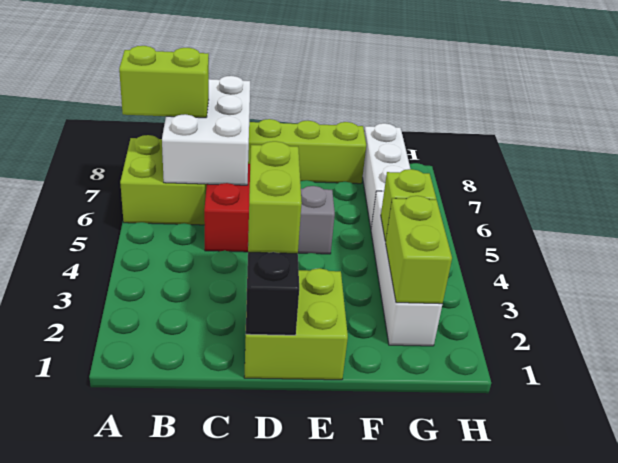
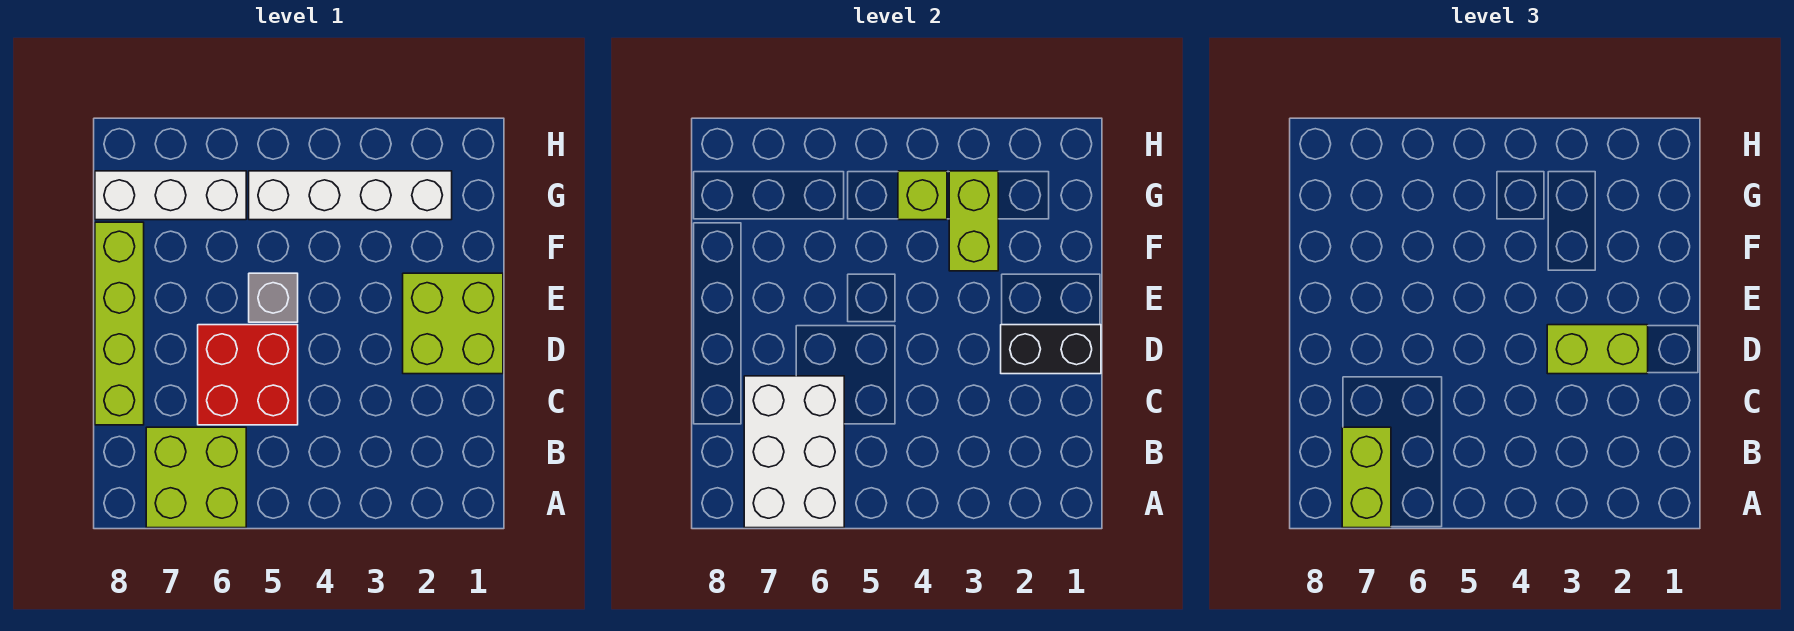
white 2x3 brick [162,76,250,185] -> white 2x3 brick turned to [744,376,844,528]
lime 1x2 brick [386,196,452,304] -> lime 1x2 brick turned to [949,171,998,271]

